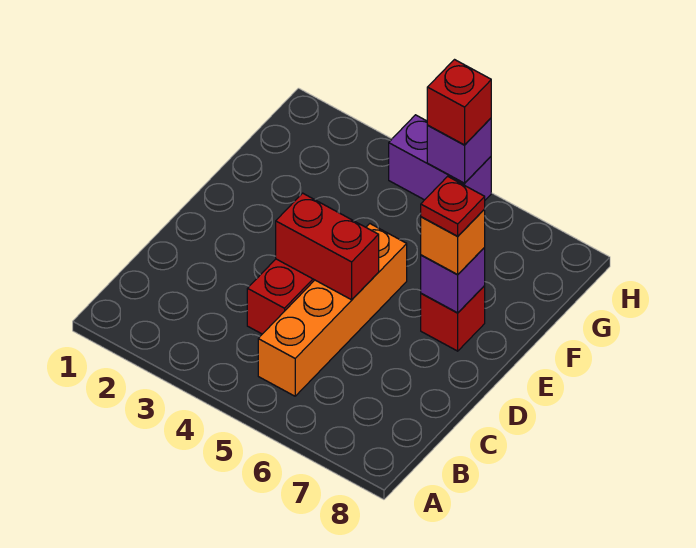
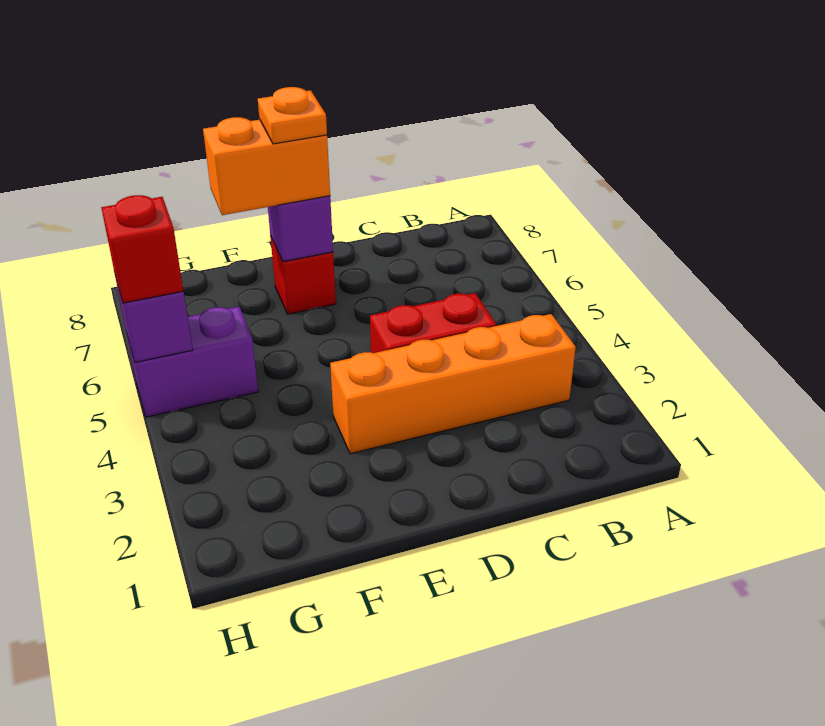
orange 1x4 brick [258,224,407,396] -> orange 1x4 brick moved to [330,314,576,454]
red 1x2 brick [276,193,379,300] -> none
orange 1x1 brick [421,209,485,275] -> orange 1x2 brick [203,117,330,215]
red 1x1 plate [421,176,485,236] -> orange 1x1 plate [258,87,327,144]
purple 1x2 brick [389,115,491,200] -> purple 1x2 brick turned to [127,306,258,417]

